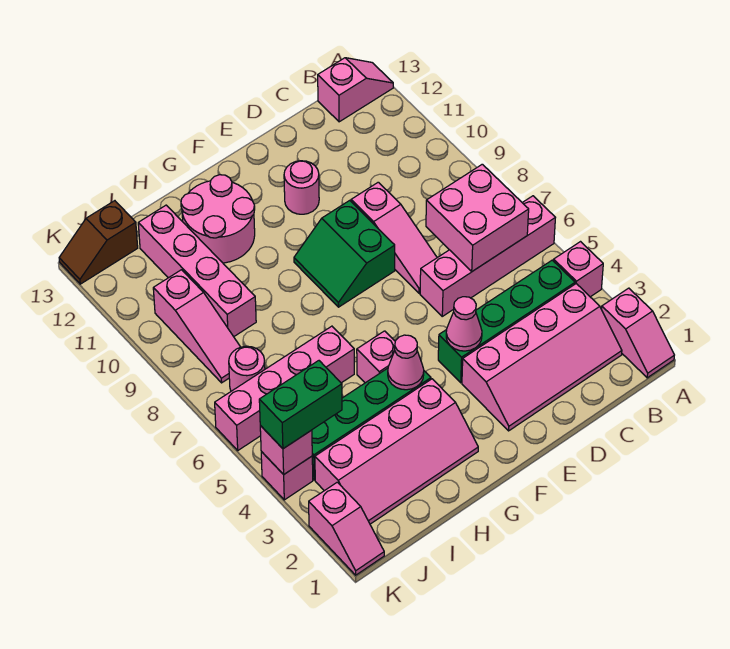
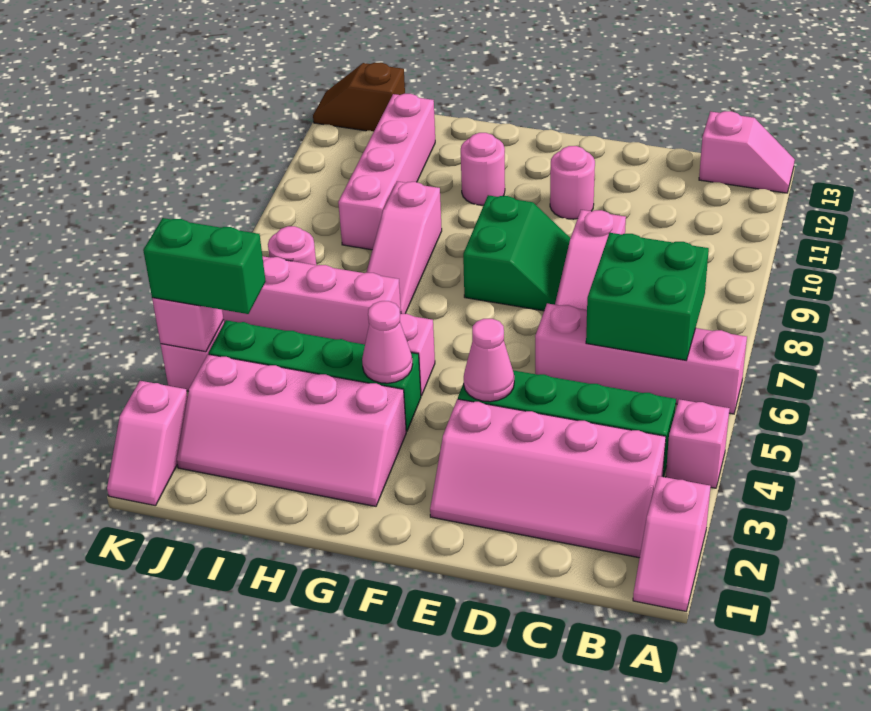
pink 2x2 brick [426,164,529,271] -> green 2x2 brick [586,233,709,360]
green 2x2 slope [294,200,395,307] -> green 2x2 slope turned to [463,195,570,311]
pink 2x2 round brick [181,175,255,263] -> pink 1x1 round brick [461,133,505,205]
pink 1x3 slope [153,270,240,383] -> pink 1x3 slope moved to [366,181,442,314]

